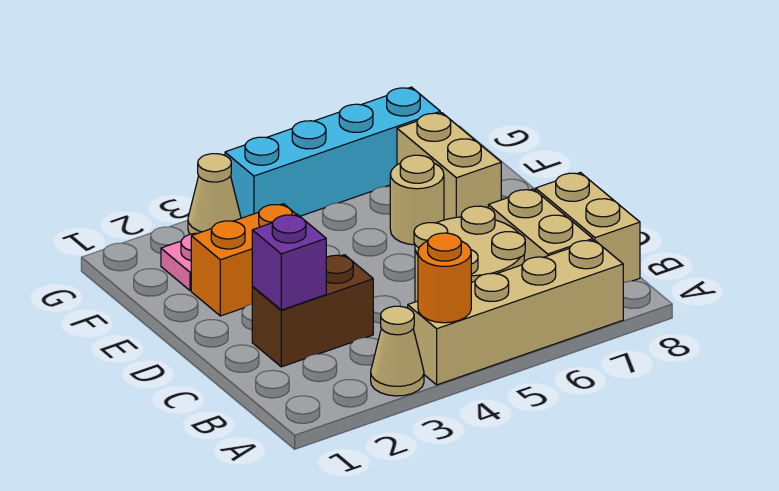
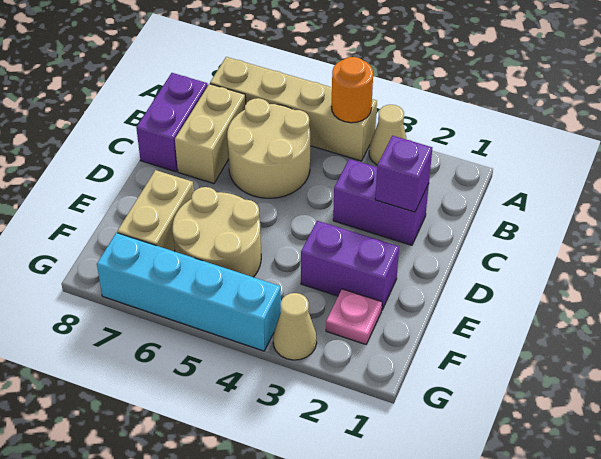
tan 1x2 brick [536,173,640,283] -> purple 1x2 brick [136,73,208,172]
brown 1x2 brick [252,255,373,367] -> purple 1x2 brick [333,159,429,245]
orange 1x2 brick [191,204,296,316] -> purple 1x2 brick [301,221,399,309]
tan 1x1 round brick [390,155,444,245] -> tan 2x2 round brick [173,187,261,277]

